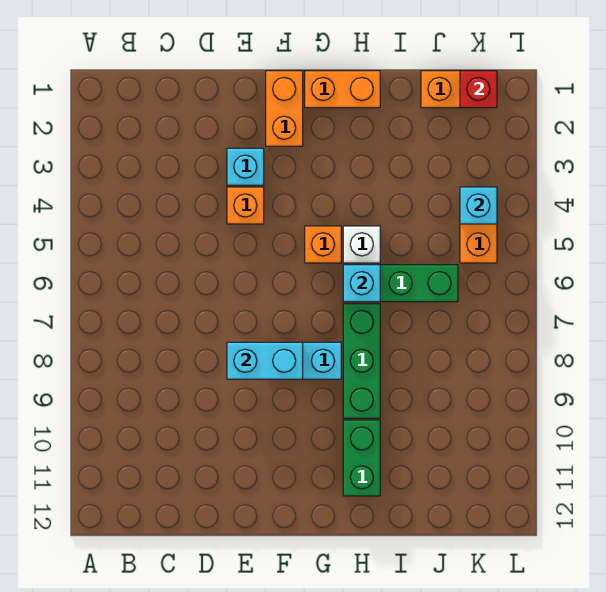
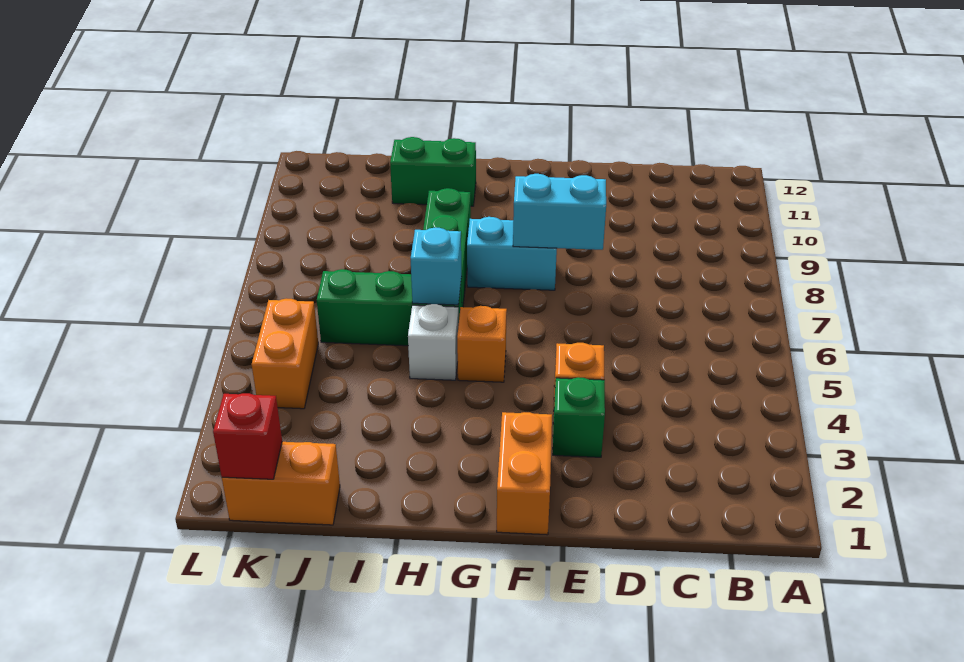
cyan 1x1 brick [227,148,264,185] -> green 1x1 brick [553,377,605,457]
orange 1x2 brick [305,71,380,108] -> none
green 1x2 brick [343,420,380,496] -> green 1x2 brick turned to [390,137,476,206]
cyan 1x1 brick [460,187,497,224] -> none

